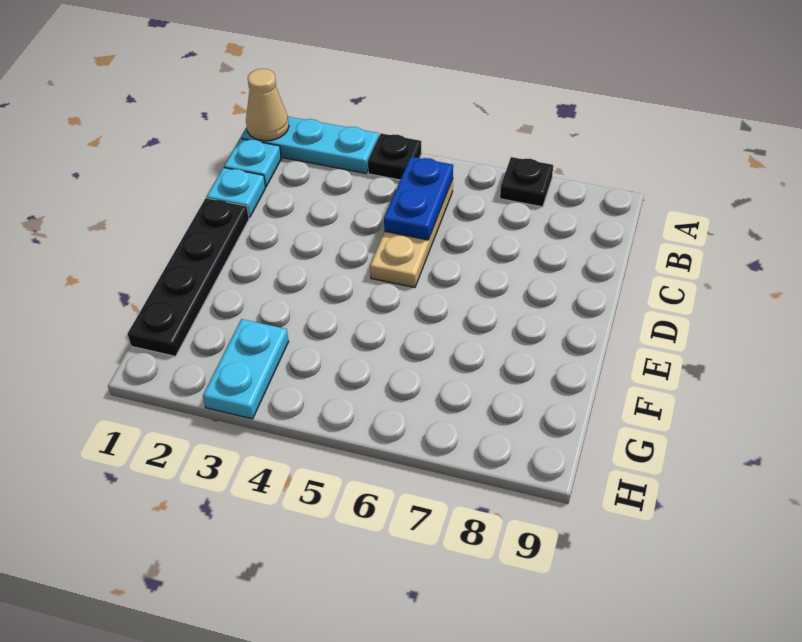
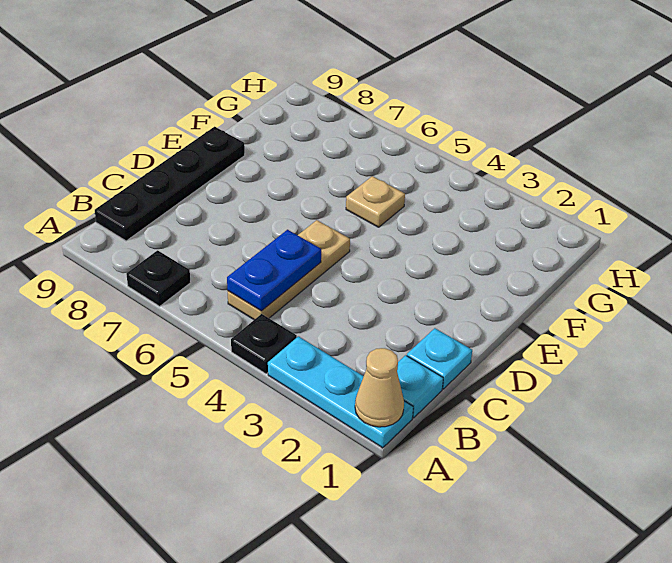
black 1x4 plate [128,198,249,356] -> black 1x4 plate moved to [95,127,245,241]
none -> tan 1x1 plate [346,176,405,227]
cyan 1x2 plate [203,319,289,419] -> none

